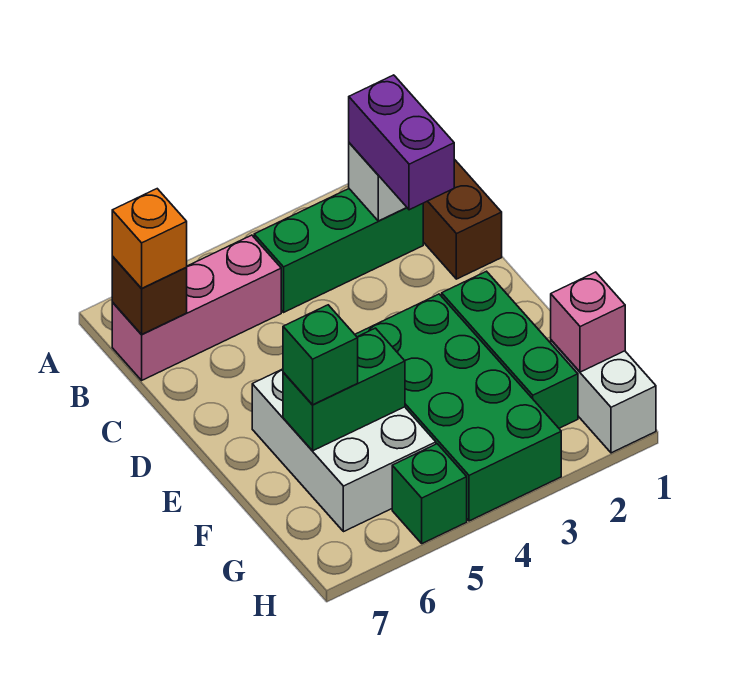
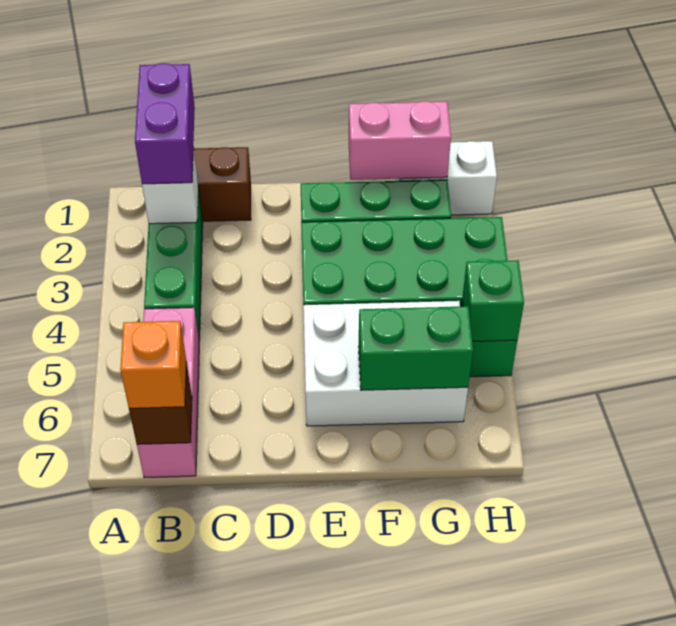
purple 1x2 brick [349,75,454,210] -> purple 1x2 brick turned to [135,63,195,184]
green 1x2 brick [283,328,405,451] -> green 1x2 brick turned to [358,306,473,390]
green 1x1 brick [283,305,358,405] -> green 1x1 brick moved to [462,260,524,341]
pink 1x1 brick [551,272,625,372] -> pink 1x2 brick [349,101,451,180]

